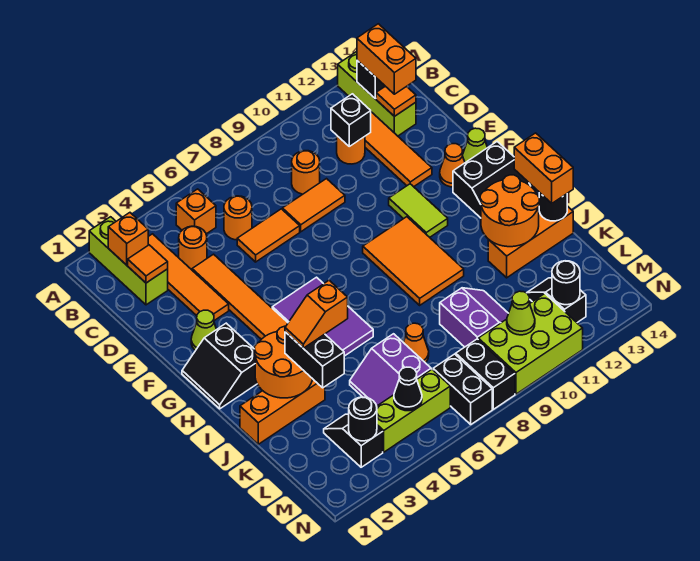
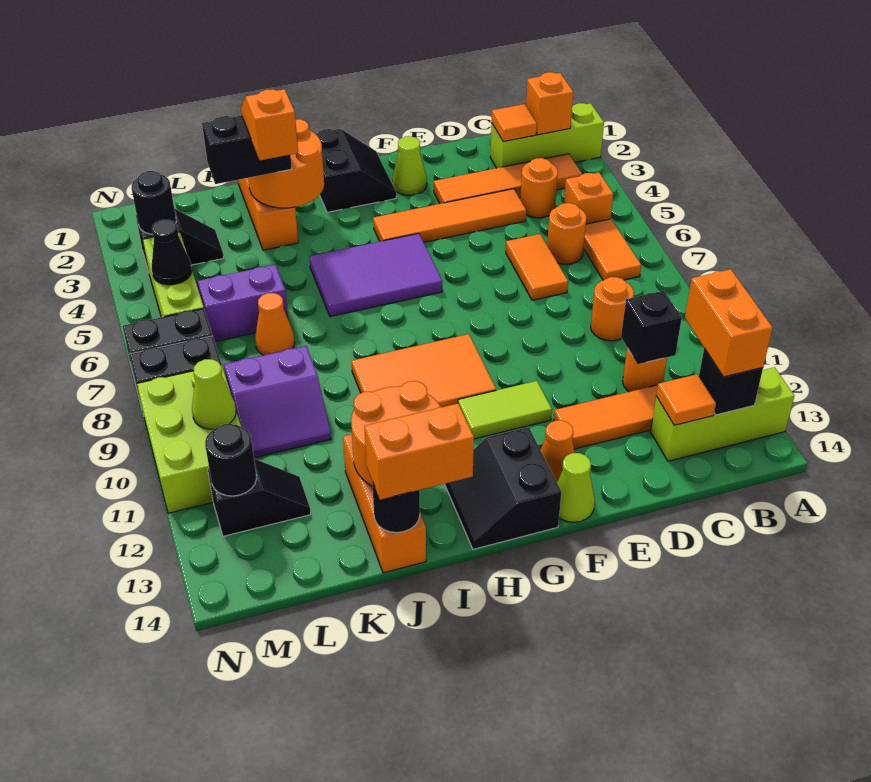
orange 1x2 brick [357,24,416,94] -> orange 1x2 brick turned to [685,269,773,377]
orange 1x2 tile [282,179,345,232] -> orange 1x2 tile moved to [584,219,641,280]
black 2x2 slope [182,323,257,409] -> black 2x2 slope turned to [315,129,396,212]

